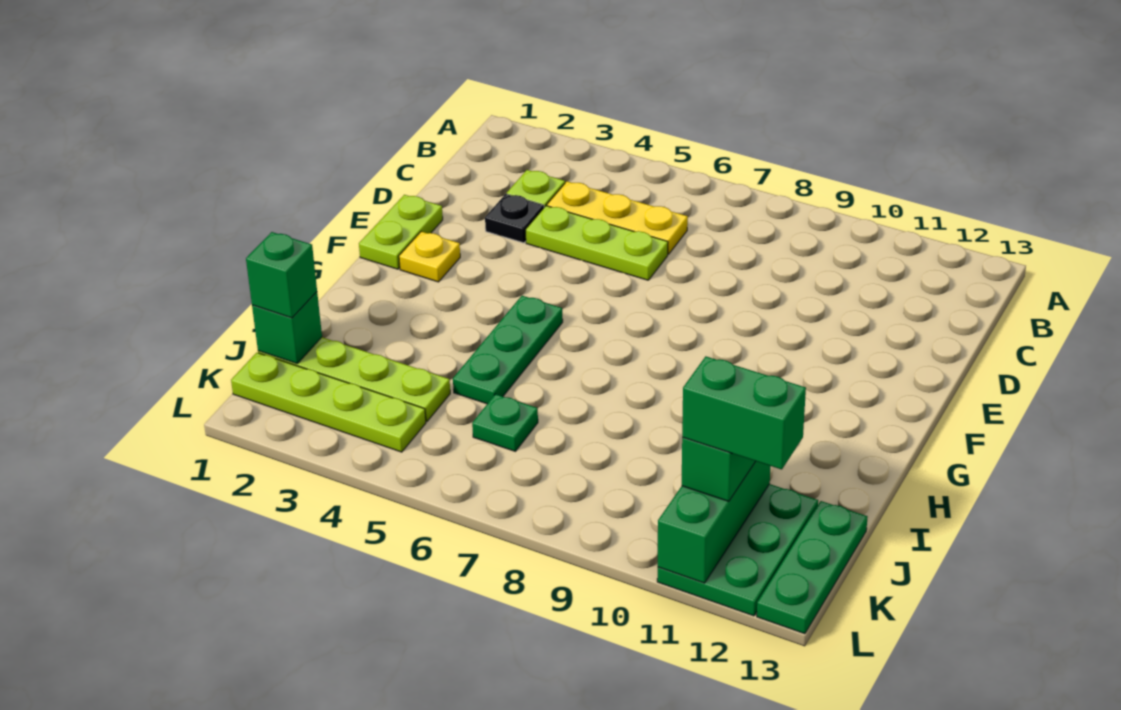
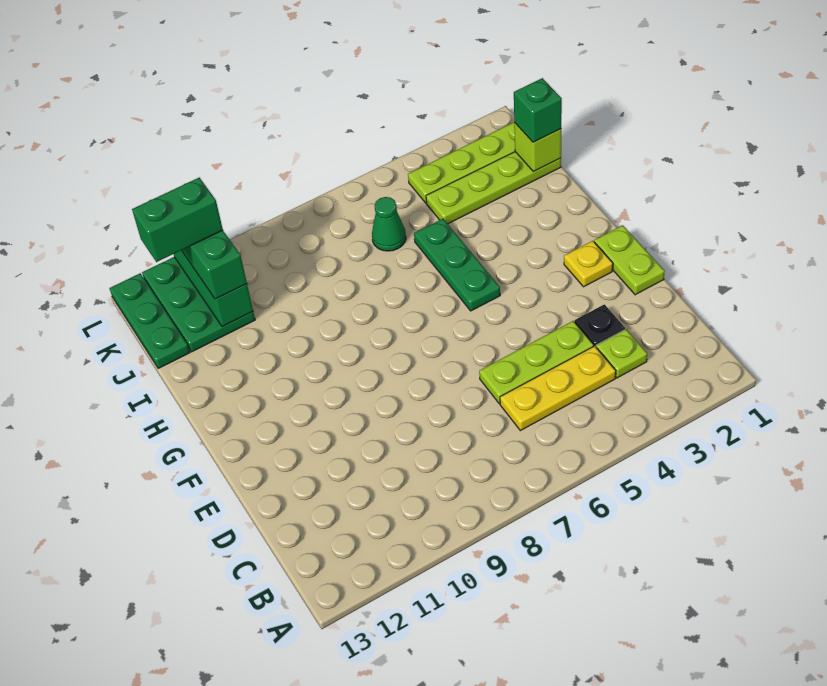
green 1x1 brick [252,292,322,363] -> lime 1x1 brick [514,123,561,172]
green 1x1 plate [472,394,538,451] -> green 1x1 cone [372,197,406,251]

